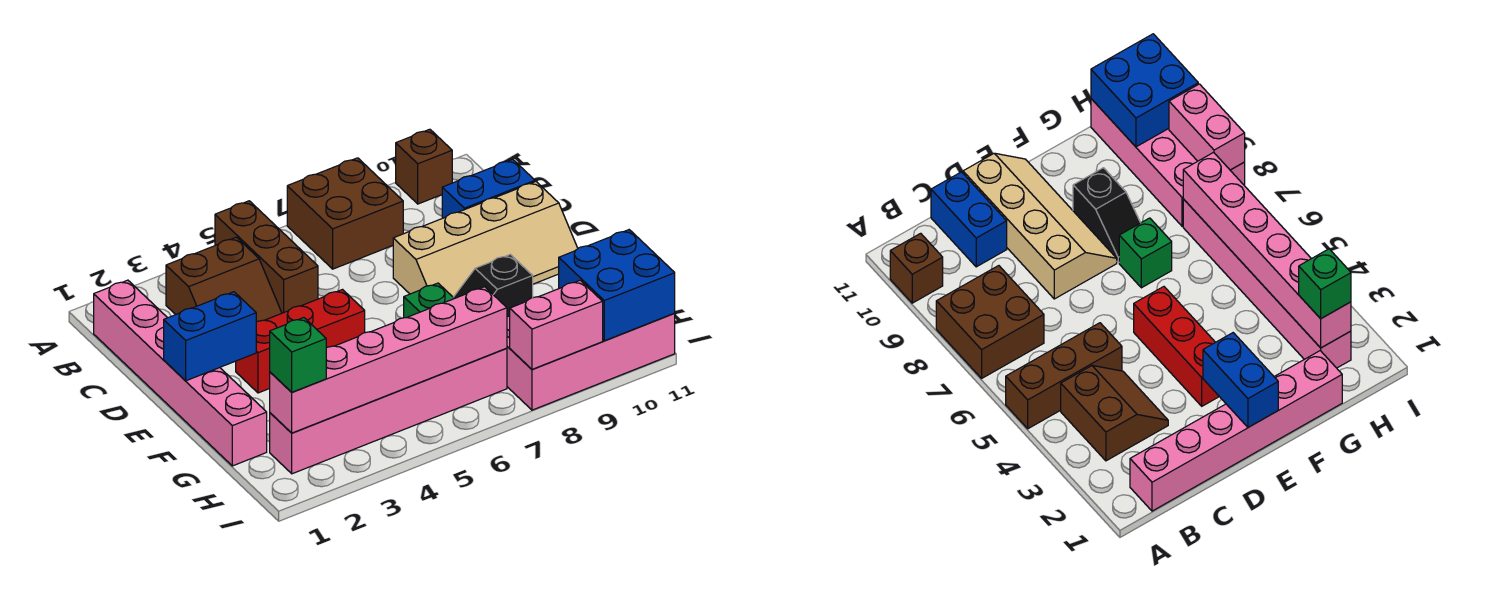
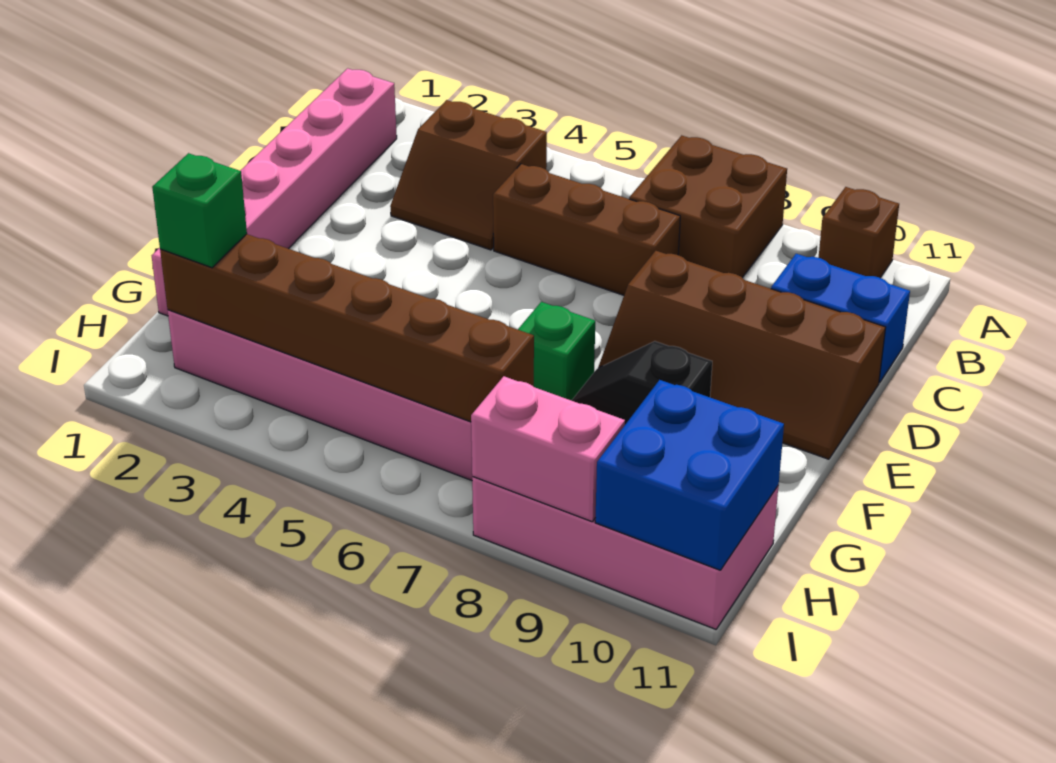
brown 1x3 brick [215,201,318,313] -> brown 1x3 brick turned to [493,164,680,295]
tan 2x4 slope [393,182,578,297] -> brown 2x4 slope [598,251,886,459]
blue 1x2 brick [164,292,256,381] -> none
red 1x3 brick [236,290,365,393] -> none
pink 1x6 brick [270,287,507,433] -> brown 1x6 brick [160,234,534,422]

